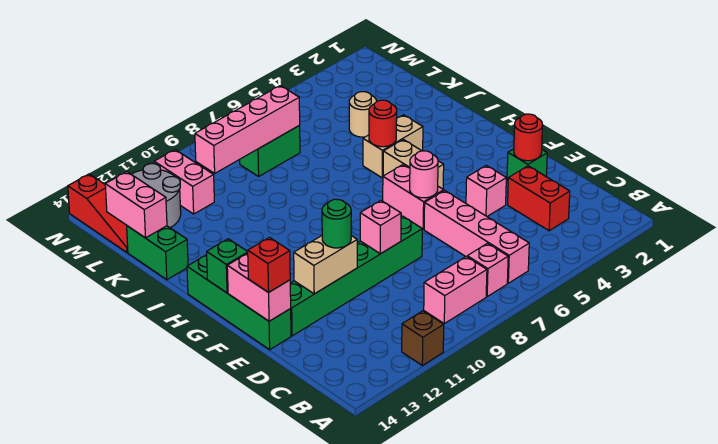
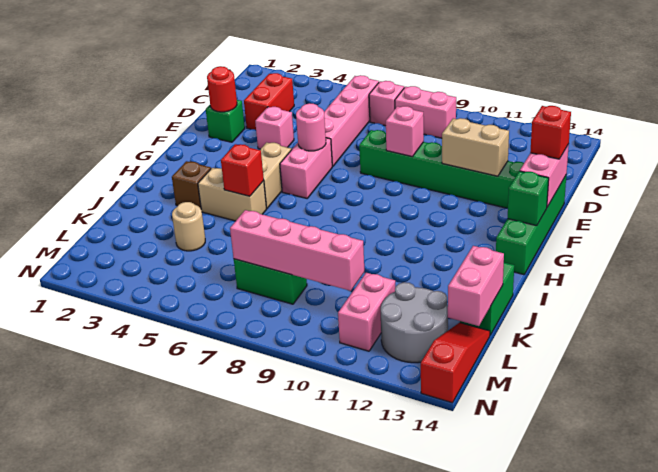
brown 1x1 brick [402,311,444,365] -> brown 1x1 brick moved to [172,161,211,208]
green 1x1 round brick [322,199,351,248] -> none
red 1x1 round brick [369,100,397,147] -> red 1x1 brick [221,144,264,196]

